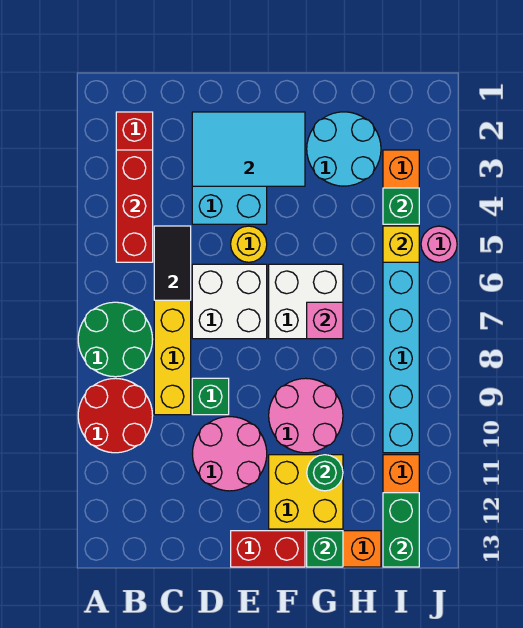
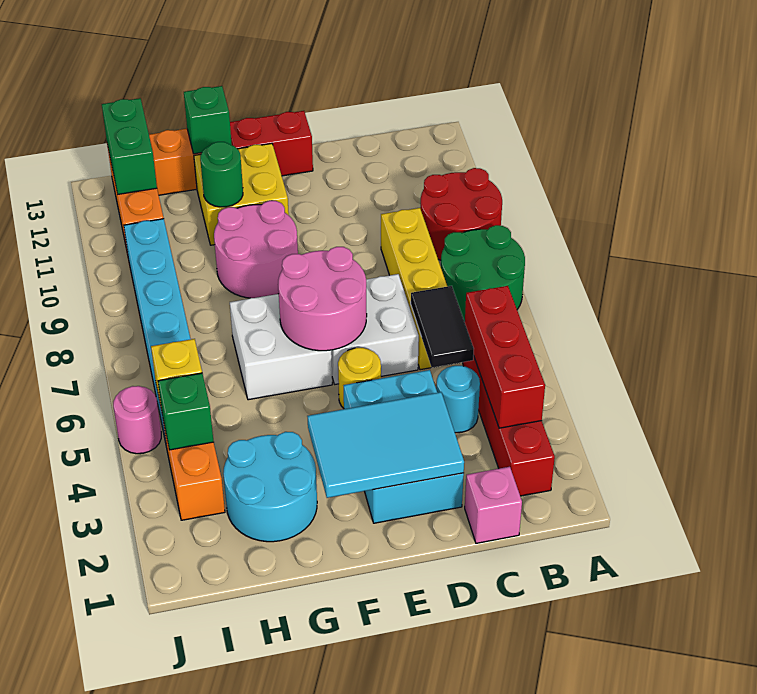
none -> cyan 1x1 round brick [436,366,480,433]
green 1x1 brick [192,378,229,415] -> none
pink 2x2 round brick [192,417,267,491] -> pink 2x2 round brick moved to [278,247,367,351]
pink 1x1 brick [307,302,343,339] -> pink 1x1 brick moved to [465,467,522,543]

